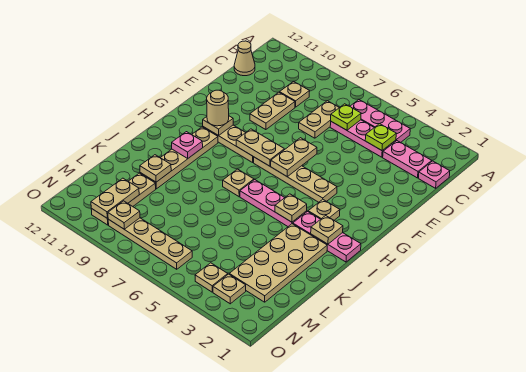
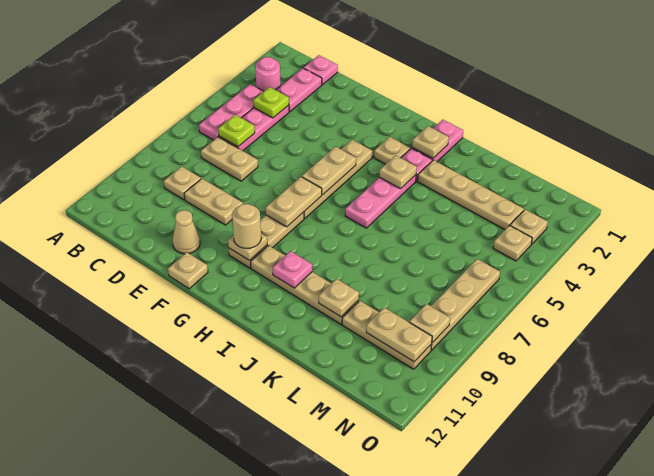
none -> pink 1x1 round brick [255,57,281,91]
tan 1x1 cone [234,41,255,76] -> tan 1x1 cone moved to [173,210,200,254]
tan 1x2 plate [271,138,317,176] -> tan 1x2 plate turned to [302,147,356,195]
tan 1x1 plate [223,169,254,197] -> tan 1x1 plate moved to [168,252,208,289]
tan 2x4 plate [229,224,327,302] -> tan 1x4 plate [418,160,524,230]

